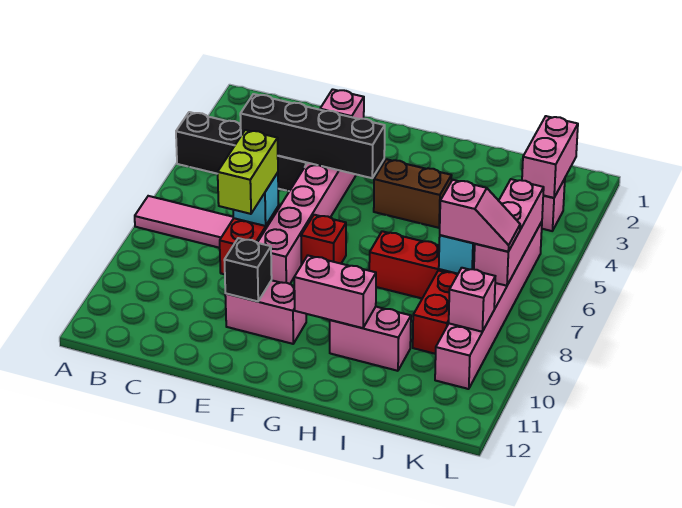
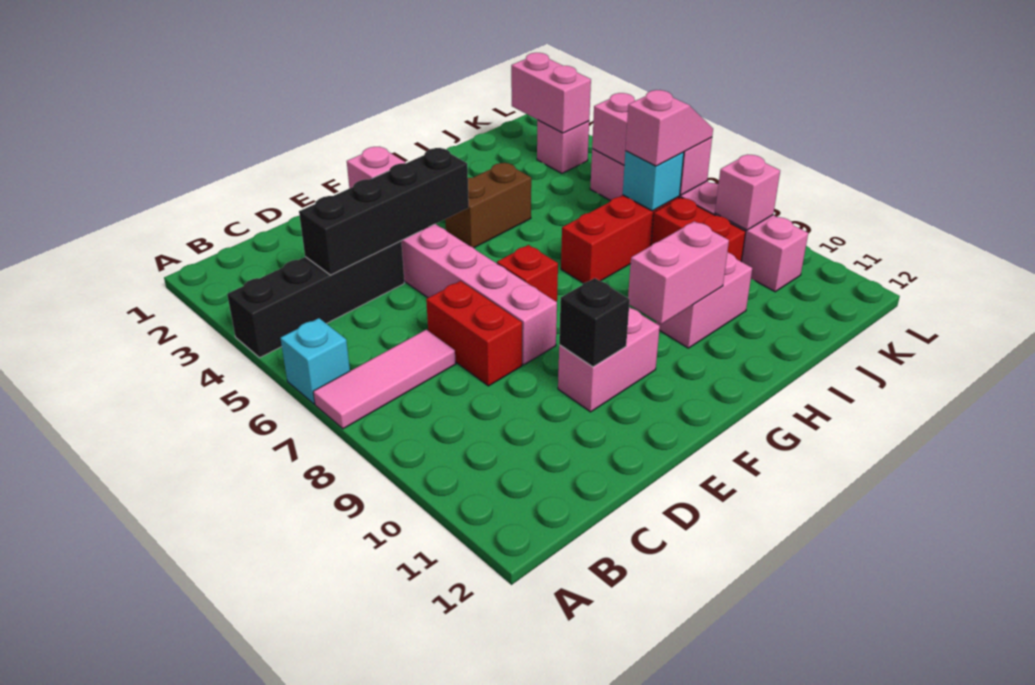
cyan 1x1 brick [233,173,279,226] -> cyan 1x1 brick moved to [281,318,350,404]
lime 1x2 brick [218,130,278,214] -> none

